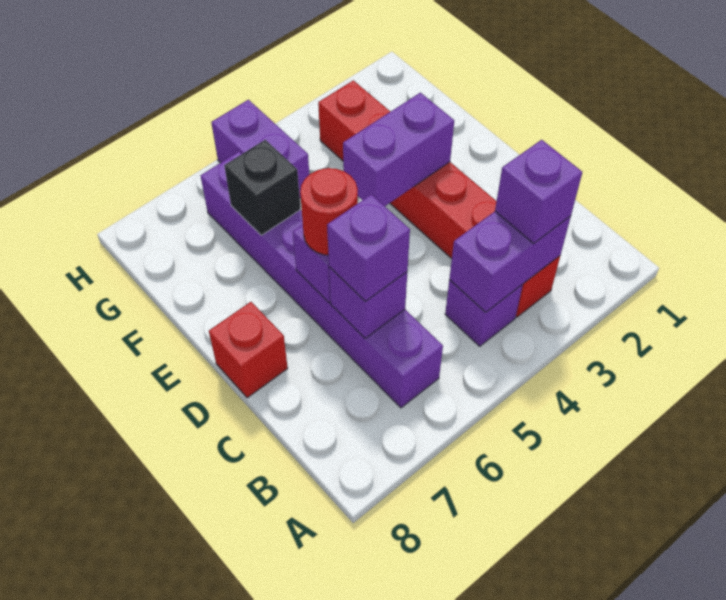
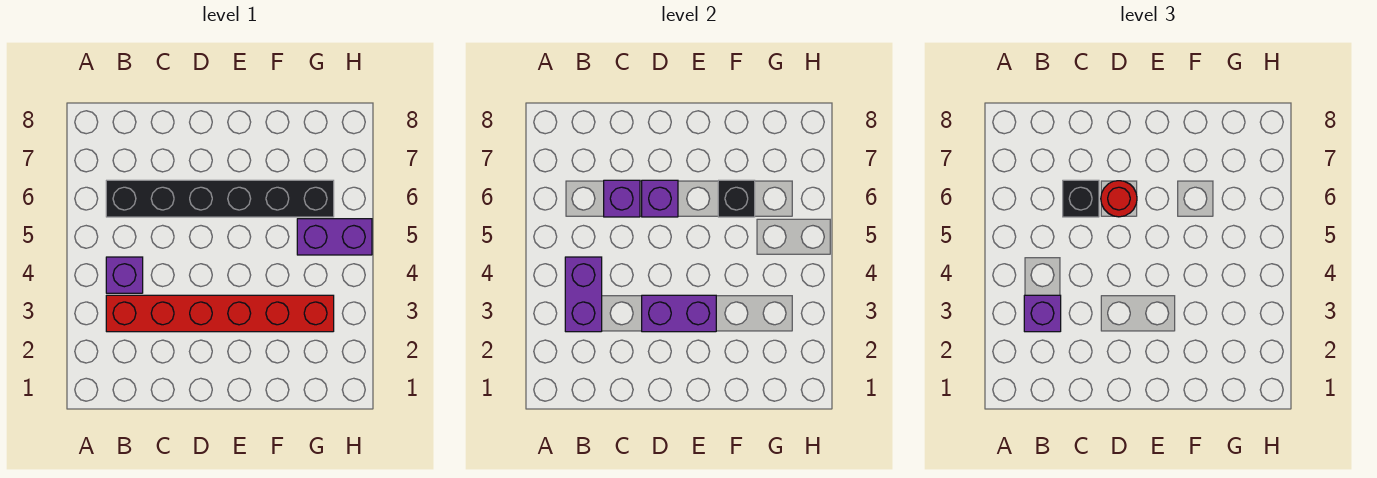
purple 1x6 brick [200,152,443,408] -> black 1x6 brick [106,180,334,217]
purple 1x1 brick [327,195,410,302] -> black 1x1 brick [1063,180,1099,217]
red 1x1 brick [209,302,288,398] -> none
purple 1x2 brick [343,93,454,206] -> purple 1x2 brick turned to [642,295,716,332]

